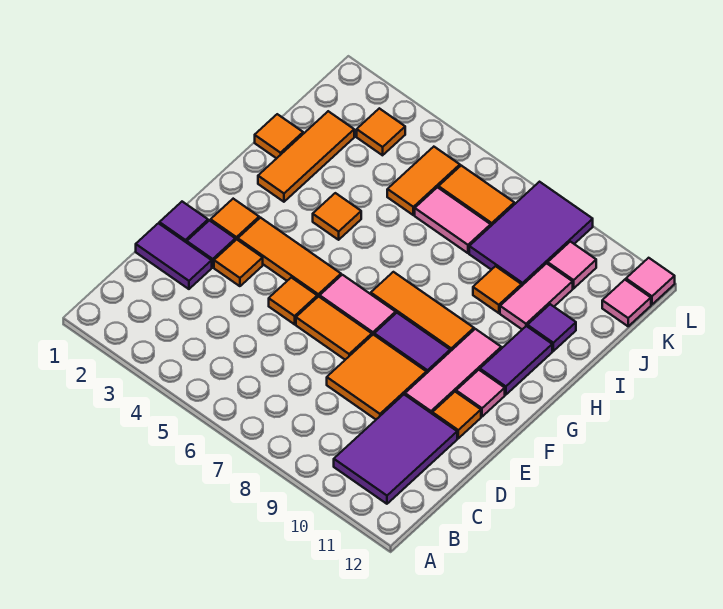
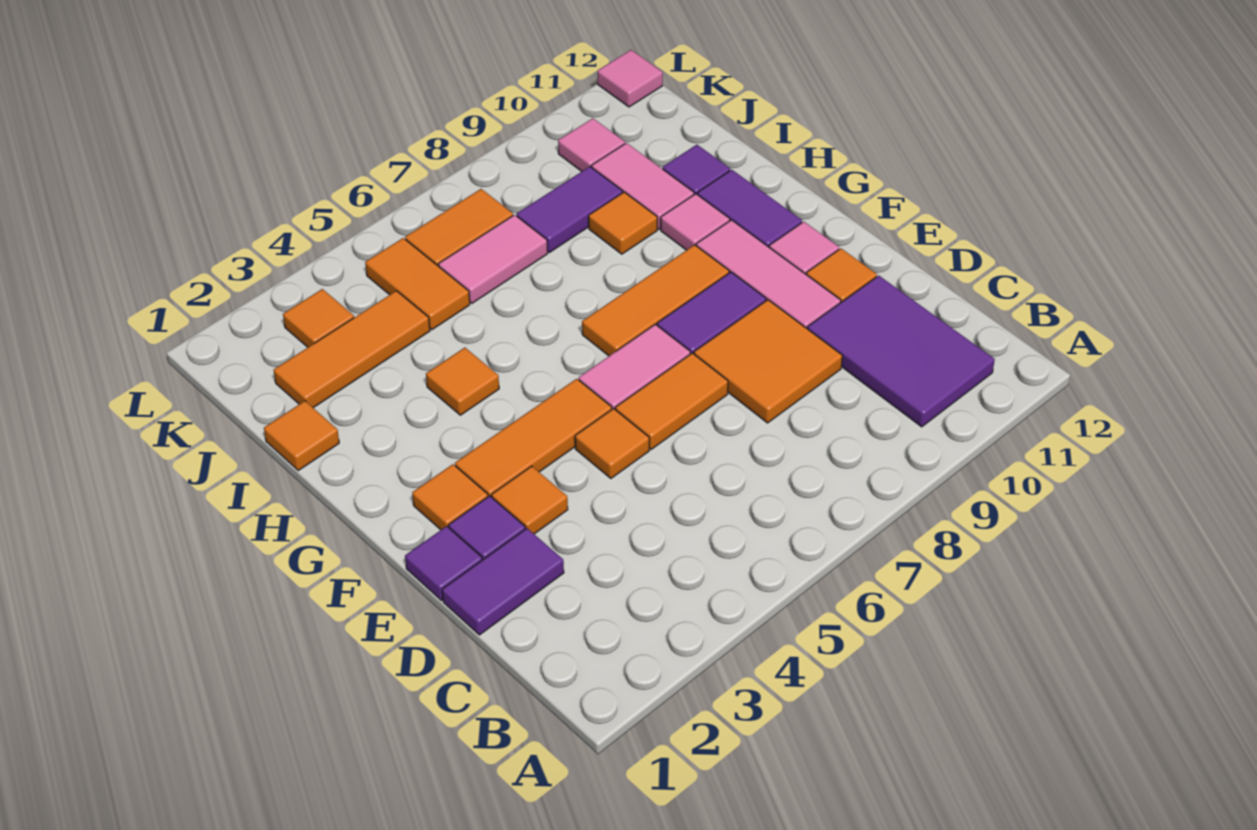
orange 1x3 tile [258,111,354,202] -> orange 1x3 tile turned to [274,291,430,408]
purple 2x3 tile [469,182,593,286] -> purple 1x2 tile [516,167,623,253]
pink 1x1 tile [602,280,651,326] -> pink 1x1 tile moved to [661,194,730,250]

